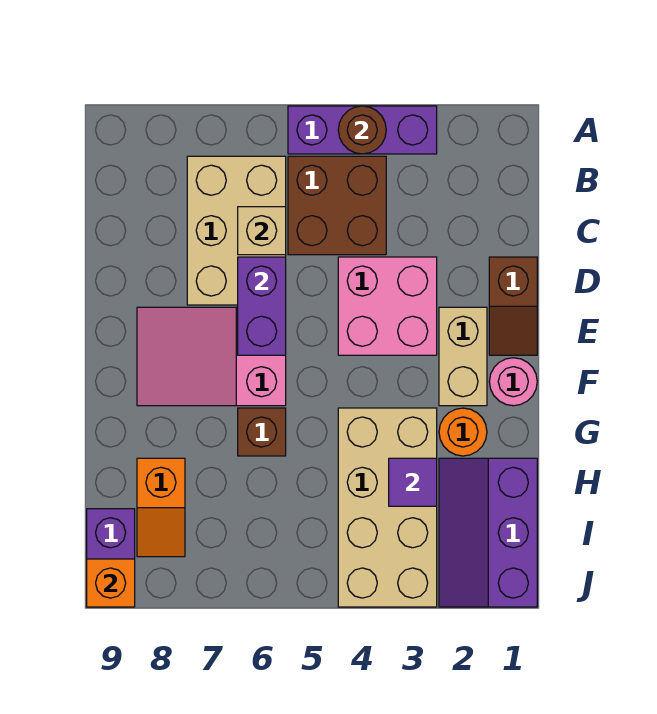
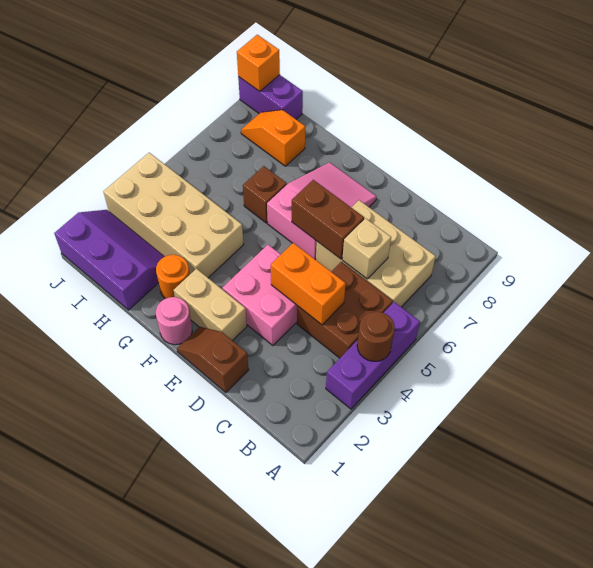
none -> orange 1x2 brick [271,243,346,325]
purple 1x2 brick [238,257,286,355] -> brown 1x2 brick [292,180,364,259]
purple 1x1 tile [389,458,437,506] -> none

